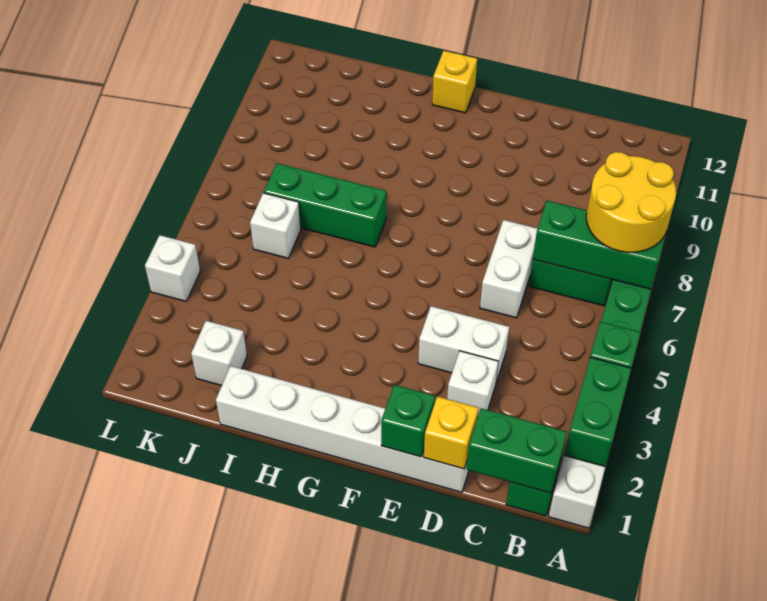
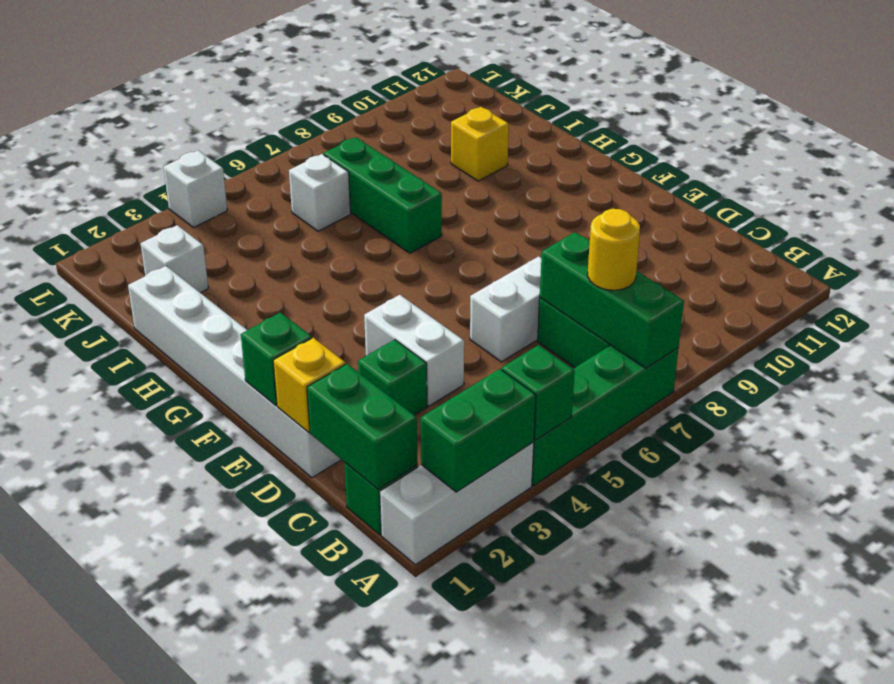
yellow 2x2 round brick [586,152,676,252] -> yellow 1x1 round brick [588,209,640,290]
white 1x1 brick [447,351,499,415] -> green 1x1 brick [358,340,427,415]
yellow 1x1 brick [432,51,477,113] -> yellow 1x1 brick moved to [451,107,509,181]

